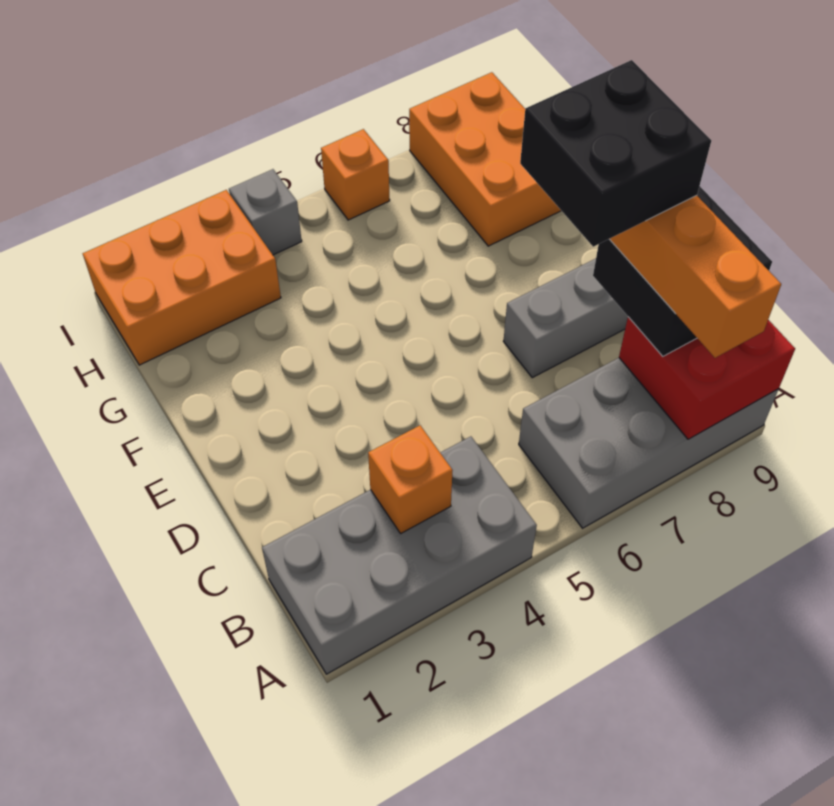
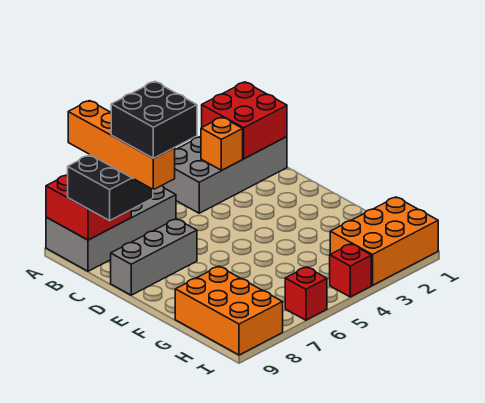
none -> red 2x2 brick [202,82,287,159]
grey 1x1 brick [229,169,302,255] -> red 1x1 brick [330,244,371,297]
orange 1x1 brick [321,129,390,220] -> red 1x1 brick [285,267,327,320]

